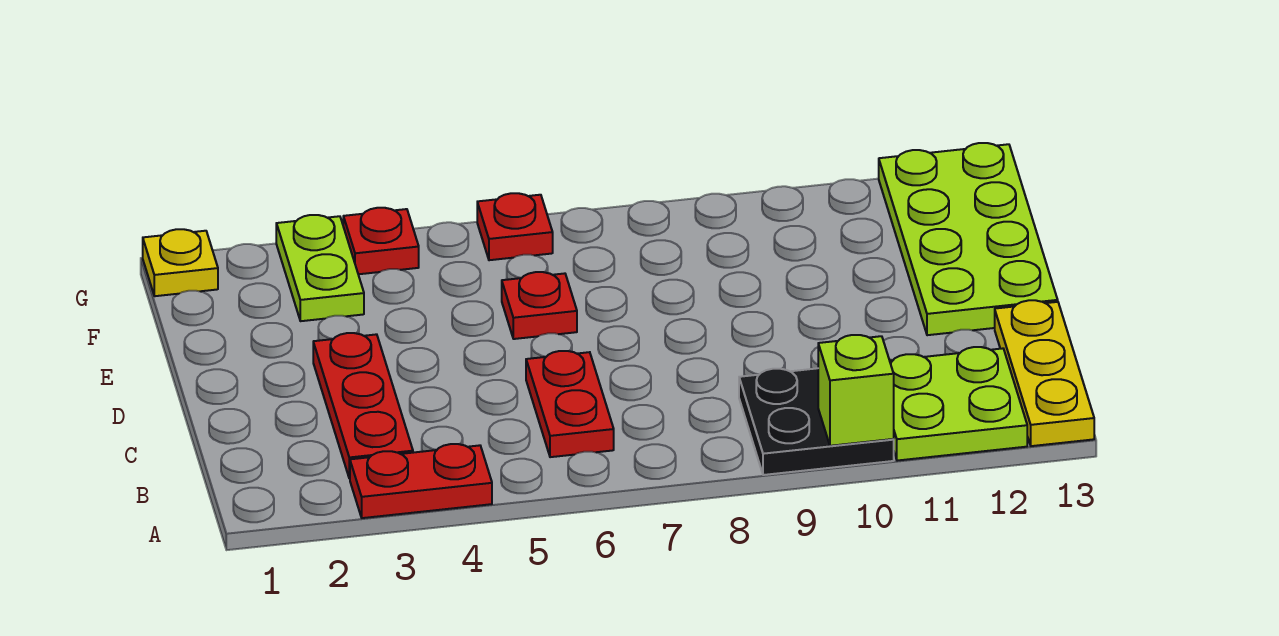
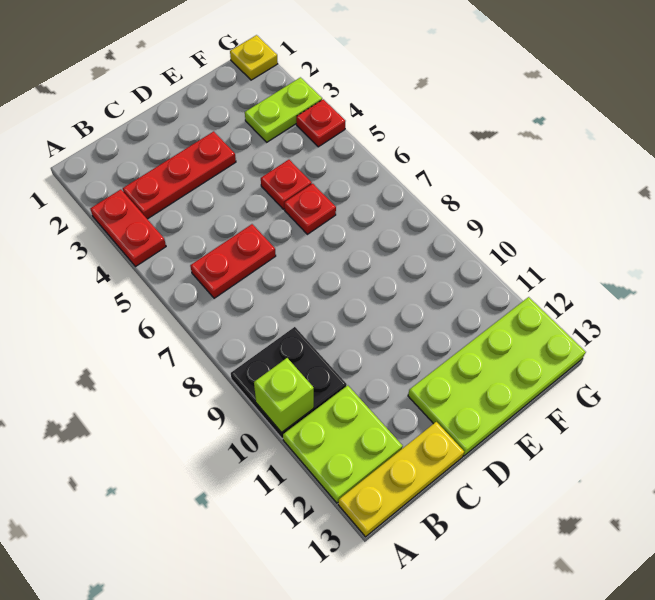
red 1x1 plate [477,193,553,260] -> red 1x1 plate moved to [261,160,312,209]

